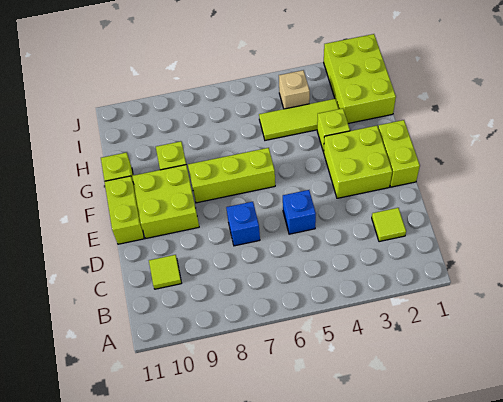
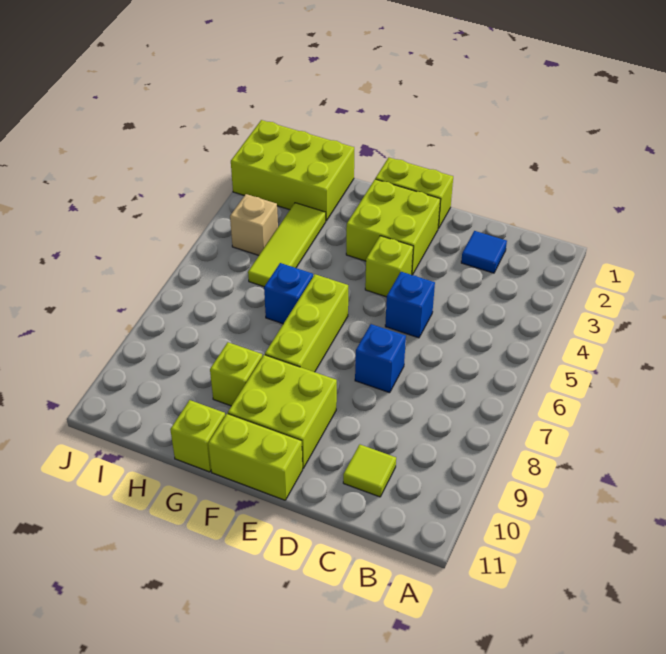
lime 1x1 tile [372,208,406,242] -> blue 1x1 tile [461,231,507,273]
lime 1x1 brick [317,108,350,152] -> lime 1x1 brick moved to [365,236,413,297]
none -> blue 1x1 brick [264,263,313,324]

